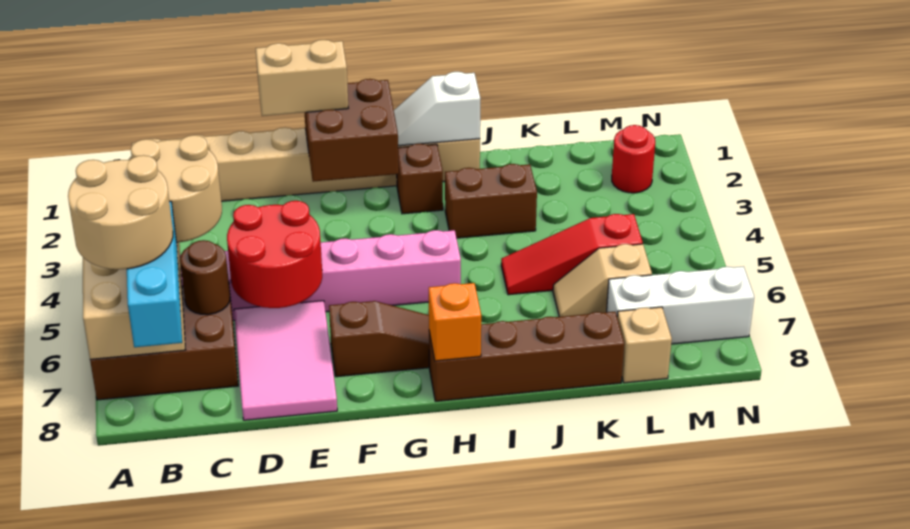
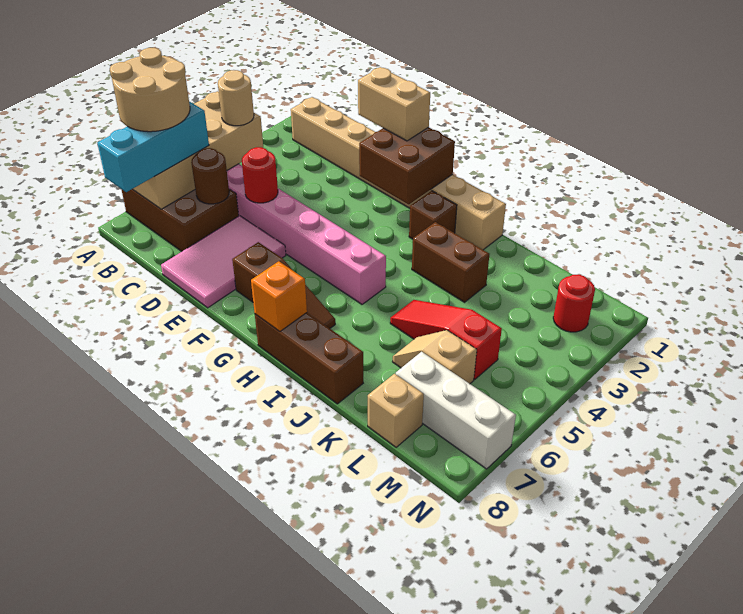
tan 2x2 round brick [128,135,222,243] -> tan 1x1 round brick [218,70,254,126]
red 2x2 round brick [227,201,322,308] -> red 1x1 round brick [242,147,278,203]
white 1x2 slope [394,72,480,146] -> none
brown 1x4 brick [429,312,624,401] -> brown 1x3 brick [255,313,363,404]

